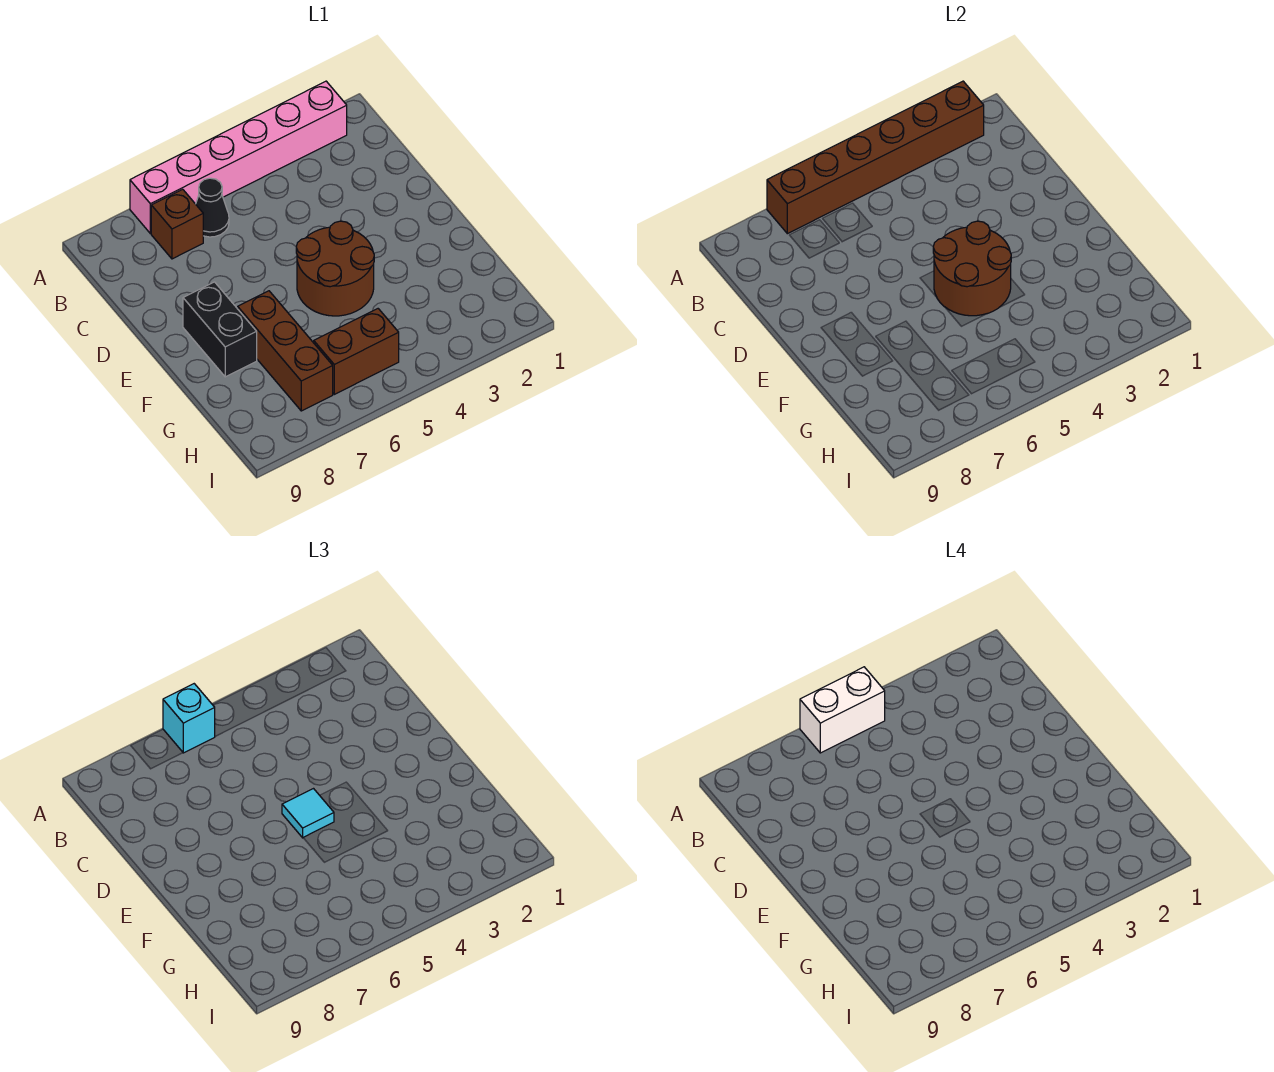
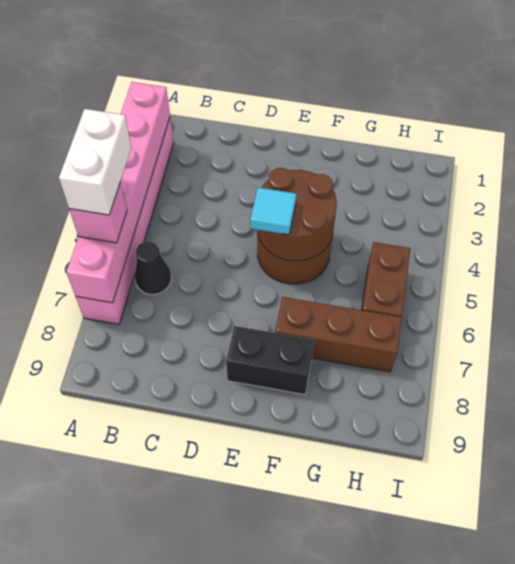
brown 1x6 brick [767,81,984,234] -> pink 1x6 brick [66,82,170,303]
cyan 1x1 brick [163,684,215,753] -> pink 1x1 brick [69,182,127,243]
brown 1x1 brick [151,189,203,259] -> none

